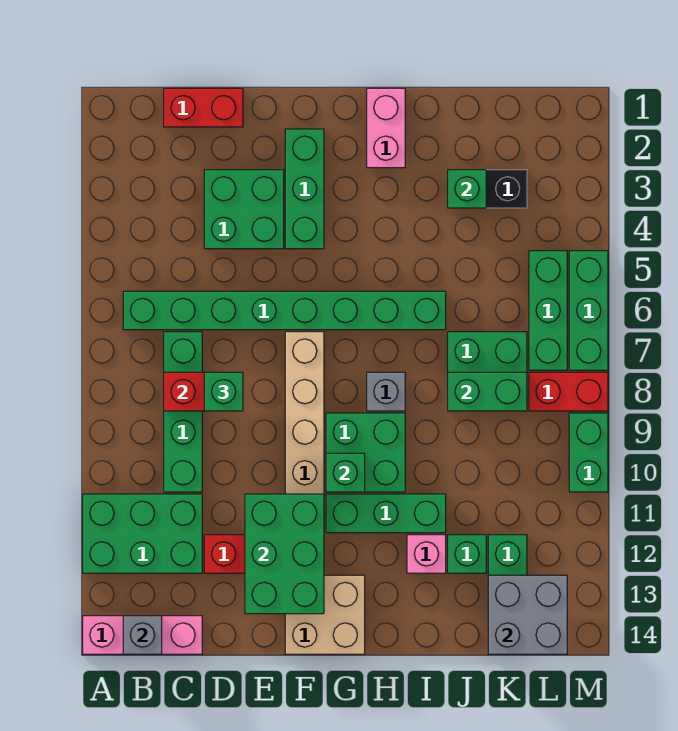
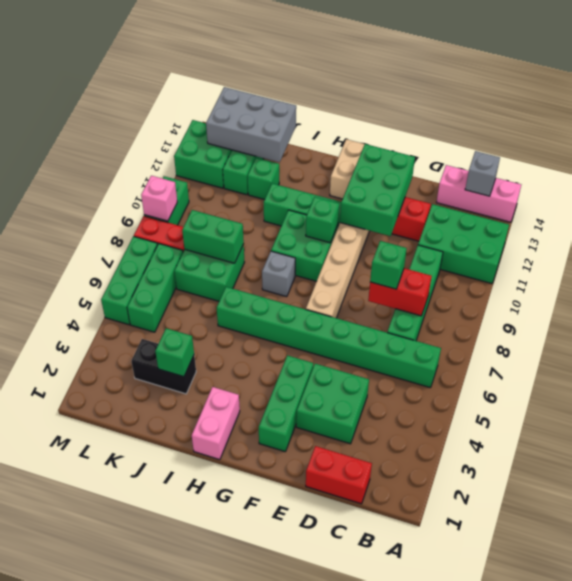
pink 1x1 brick [407,535,446,573] -> pink 1x1 brick moved to [141,176,177,221]
grey 2x2 brick [488,575,567,654] -> grey 2x3 brick [206,87,296,162]
none -> green 2x2 brick [174,120,232,188]

